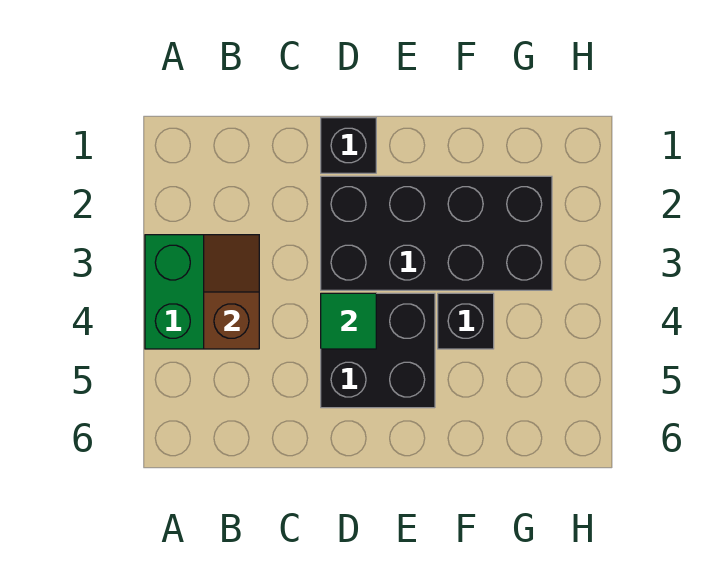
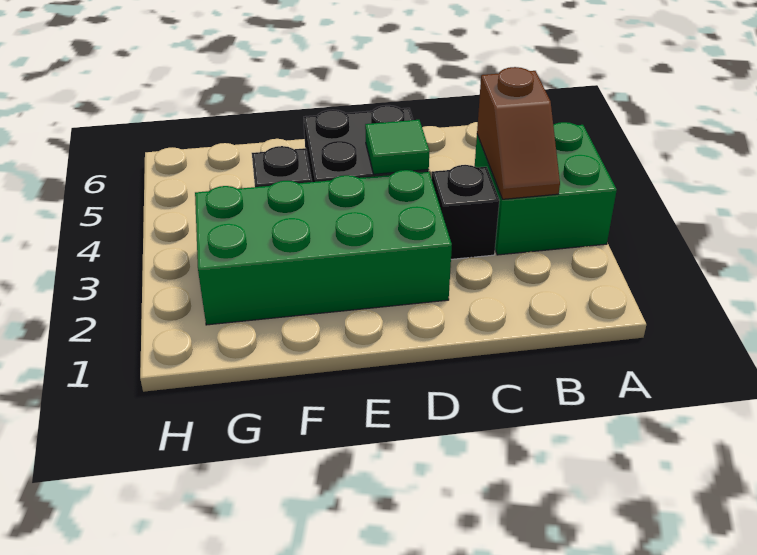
black 1x1 brick [321,118,376,173] -> black 1x1 brick moved to [432,165,499,259]
black 2x4 brick [321,176,552,290] -> green 2x4 brick [195,170,452,325]

